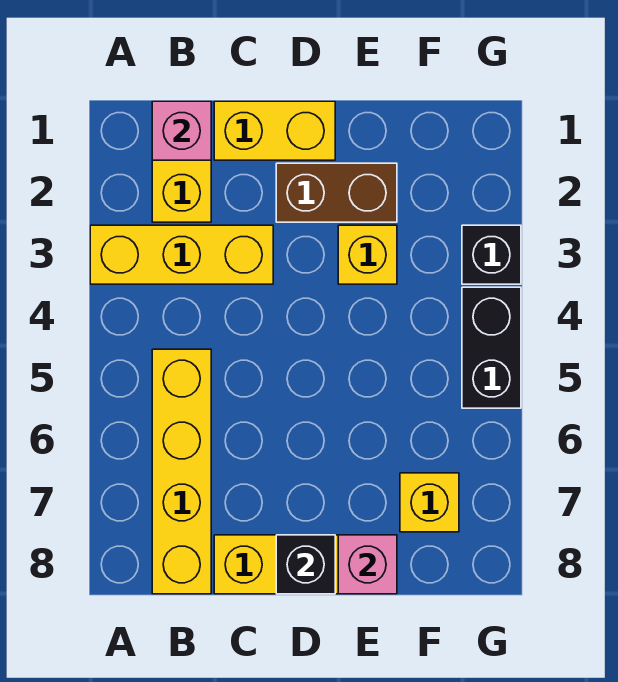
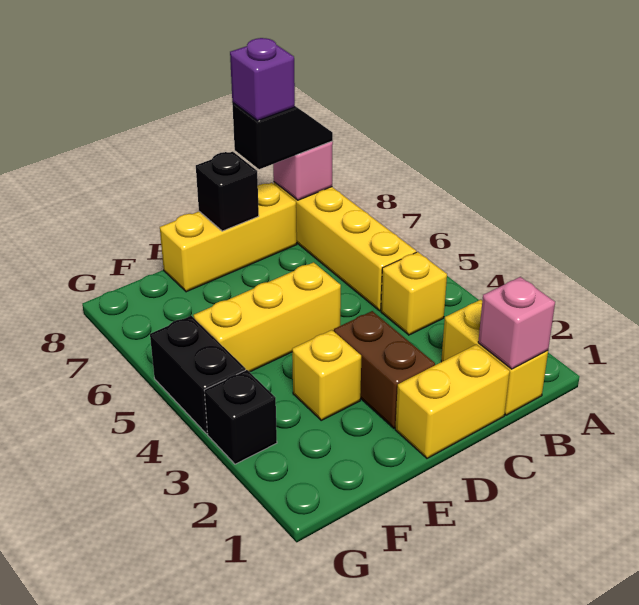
yellow 1x3 brick [90,225,273,284] -> yellow 1x3 brick moved to [193,262,341,372]
none -> black 1x2 slope [232,103,333,169]
none -> purple 1x1 brick [230,38,295,121]
brown 1x2 brick [276,163,397,222] -> brown 1x2 brick turned to [334,311,435,428]
pink 1x1 brick [338,535,397,594] -> pink 1x1 brick moved to [273,141,333,200]
yellow 1x1 brick [400,473,459,532] -> yellow 1x1 brick moved to [381,252,447,335]

